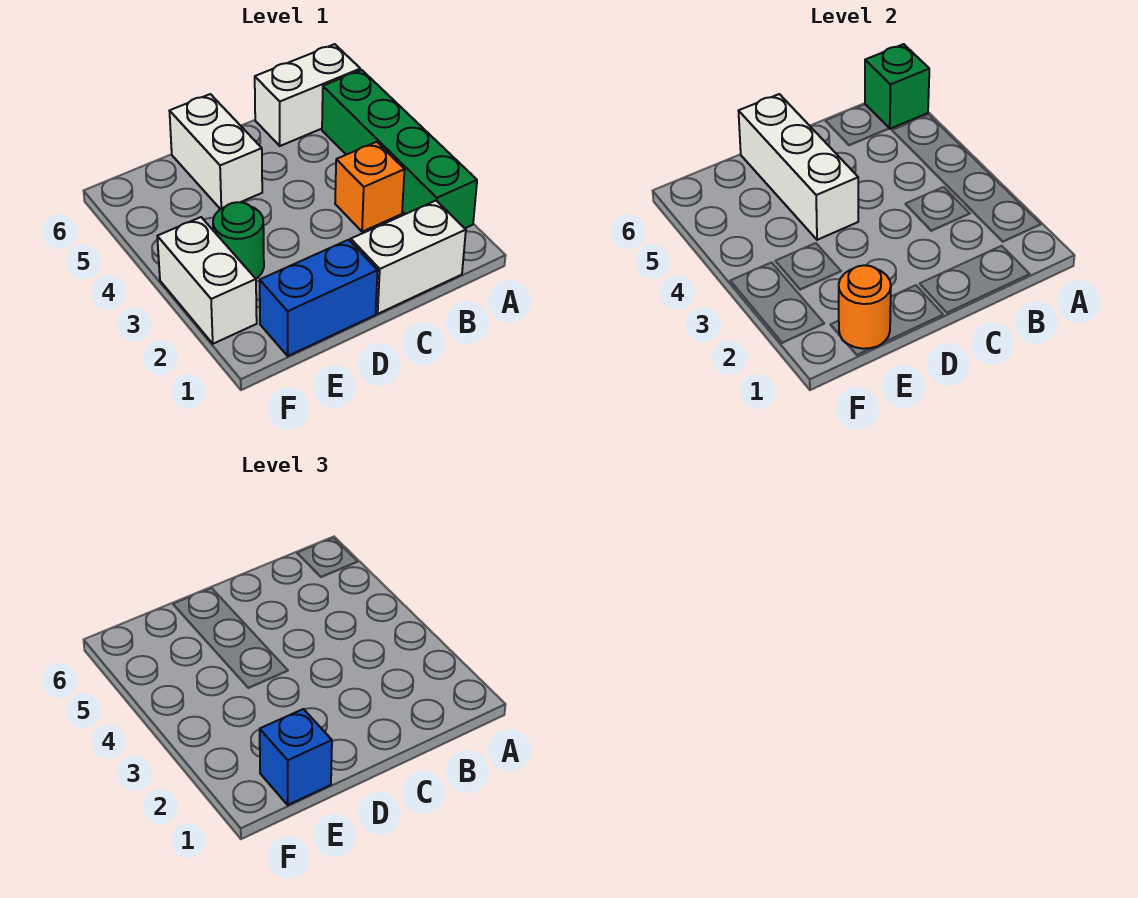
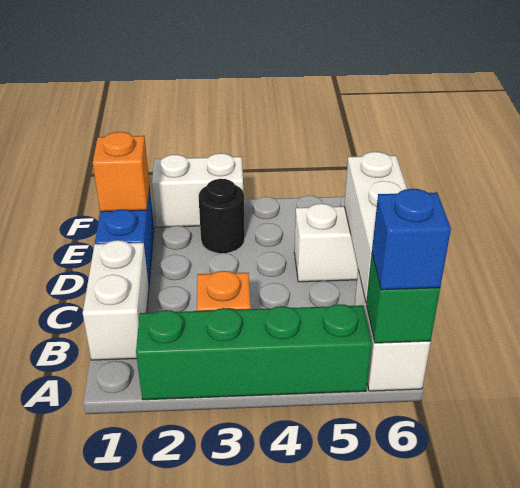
white 1x3 brick [739,94,858,240] -> white 1x3 brick turned to [344,152,407,302]
orange 1x1 round brick [839,265,891,349] -> orange 1x1 brick [93,132,149,212]
blue 1x1 brick [260,709,332,805] -> blue 1x1 brick moved to [372,189,451,290]
green 1x1 round brick [213,202,264,278] -> black 1x1 round brick [199,179,245,253]

